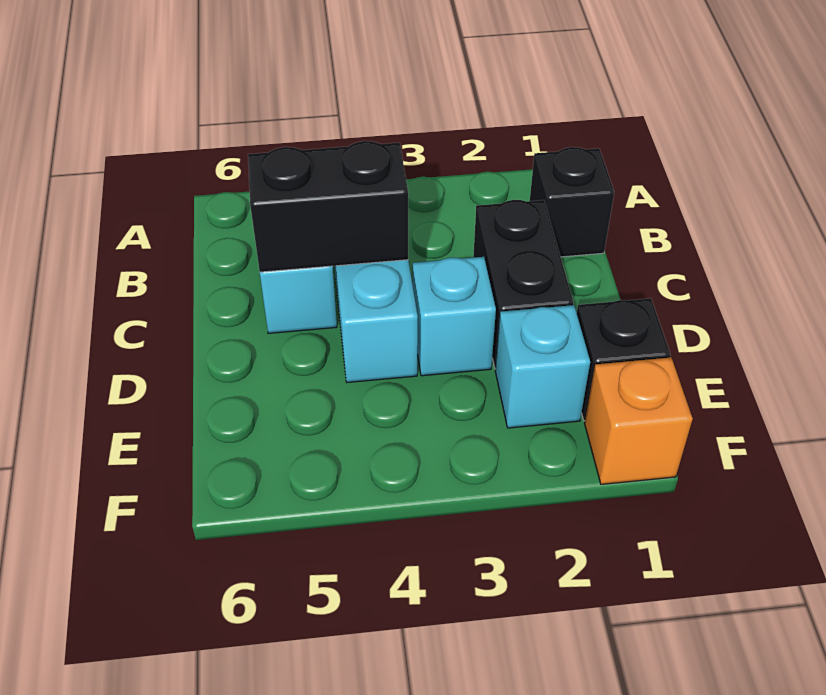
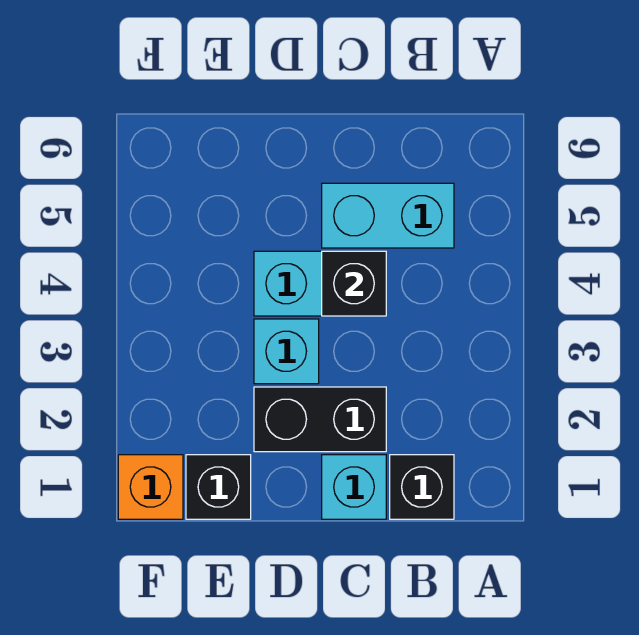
black 1x2 brick [248,141,408,272] -> black 1x1 brick [322,251,386,316]
cyan 1x1 brick [495,305,590,428] -> cyan 1x1 brick moved to [322,455,386,519]

